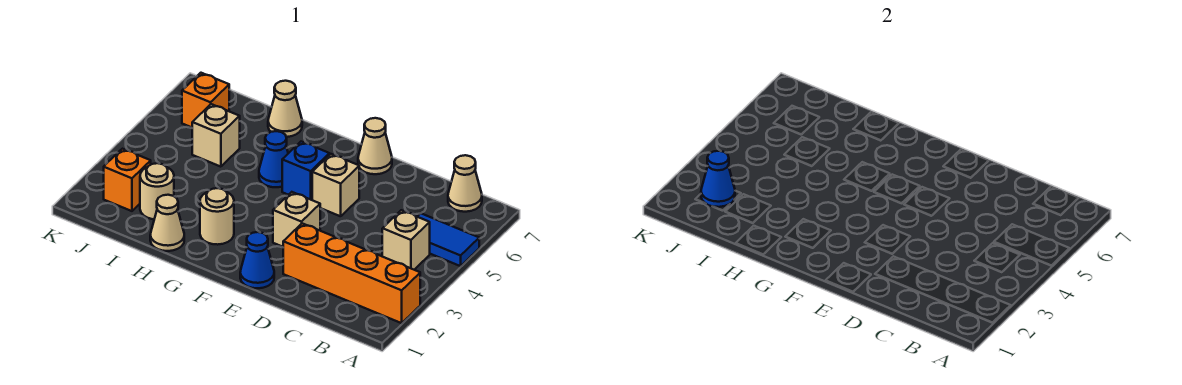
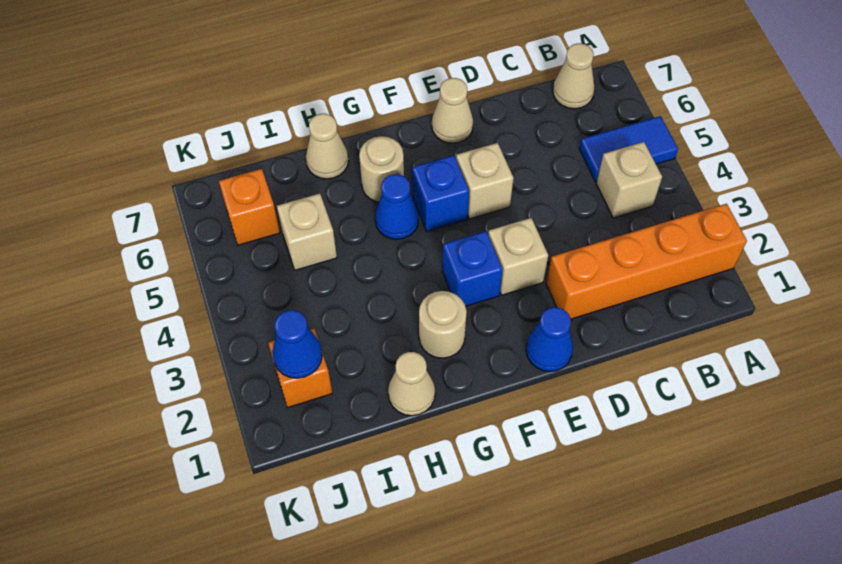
none -> blue 1x1 brick [442,231,503,306]
tan 1x1 round brick [140,163,174,219] -> tan 1x1 round brick moved to [359,136,404,202]

